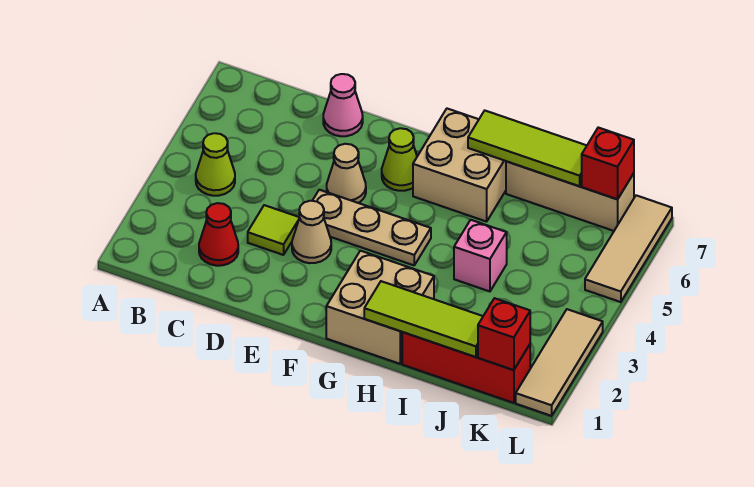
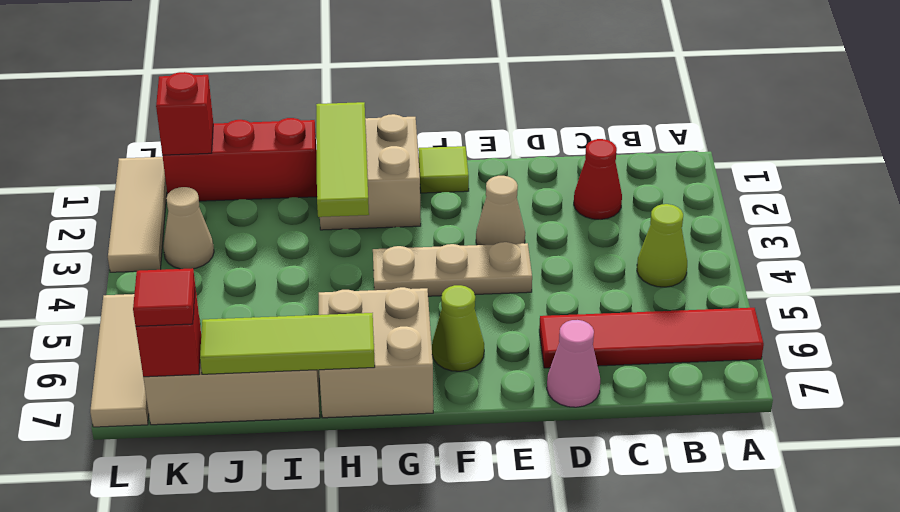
none -> red 1x4 tile [539,308,764,368]
lime 1x1 tile [248,205,299,255] -> lime 1x1 tile moved to [418,146,469,193]
tan 1x1 cone [327,144,366,203] -> tan 1x1 cone moved to [163,187,214,269]
lime 1x3 tile [364,281,483,357] -> lime 1x3 tile turned to [316,102,369,217]
pink 1x1 brick [454,220,507,291] -> none
none -> red 1x1 tile [133,268,195,326]

